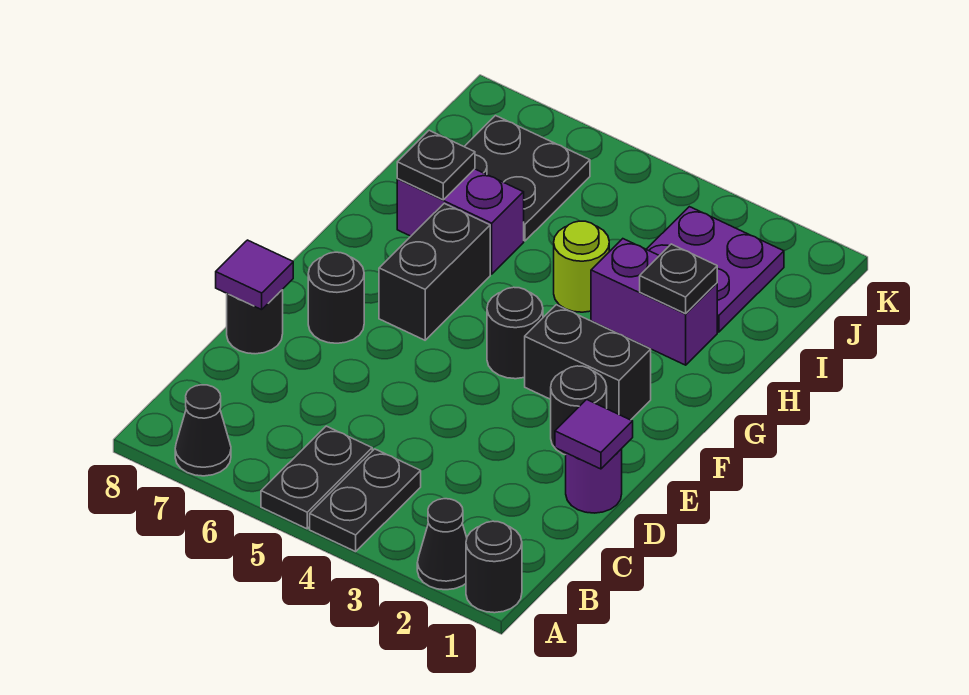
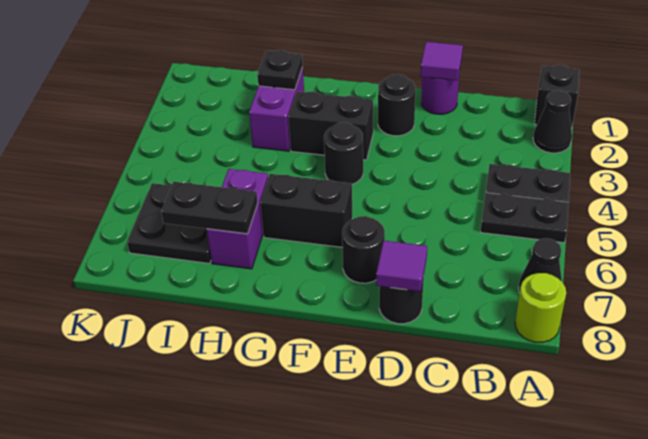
black 1x1 round brick [466,521,522,613] -> black 1x1 brick [535,65,580,129]
black 1x2 brick [525,305,651,420] -> black 1x2 brick turned to [288,91,373,160]
lime 1x1 round brick [554,221,609,312] -> lime 1x1 round brick moved to [515,273,566,342]
black 1x1 plate [397,130,475,200] -> black 1x2 plate [161,182,258,234]
purple 2x2 plate [646,207,784,332] -> none

